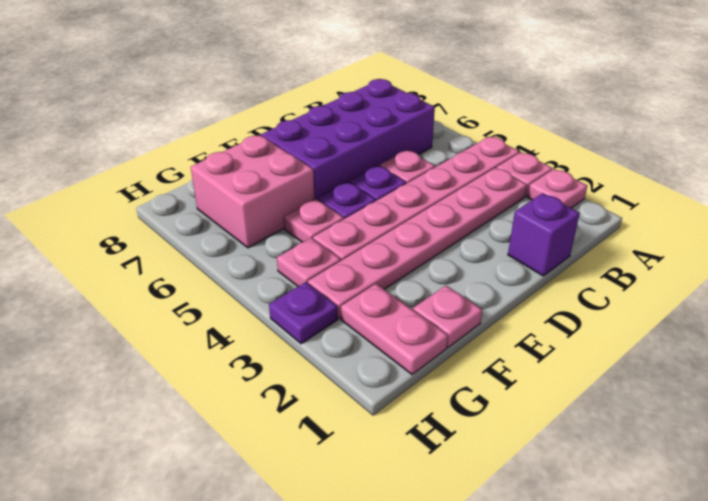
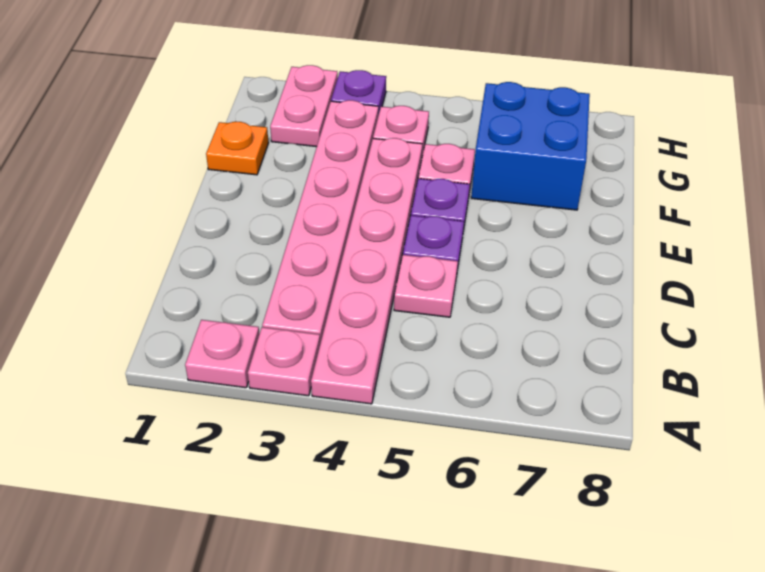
purple 2x4 brick [261,79,435,200] -> none
purple 1x1 brick [508,193,580,276] -> none
pink 1x1 plate [413,286,482,347] -> orange 1x1 plate [206,122,268,175]
pink 2x2 brick [191,135,315,248] -> blue 2x2 brick [471,82,590,210]
pink 1x2 plate [341,284,448,375] -> pink 1x2 plate turned to [270,65,338,147]

